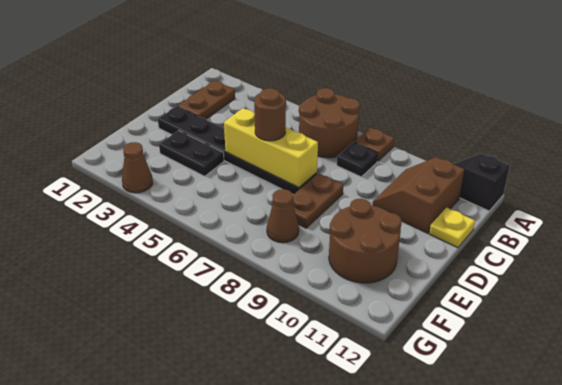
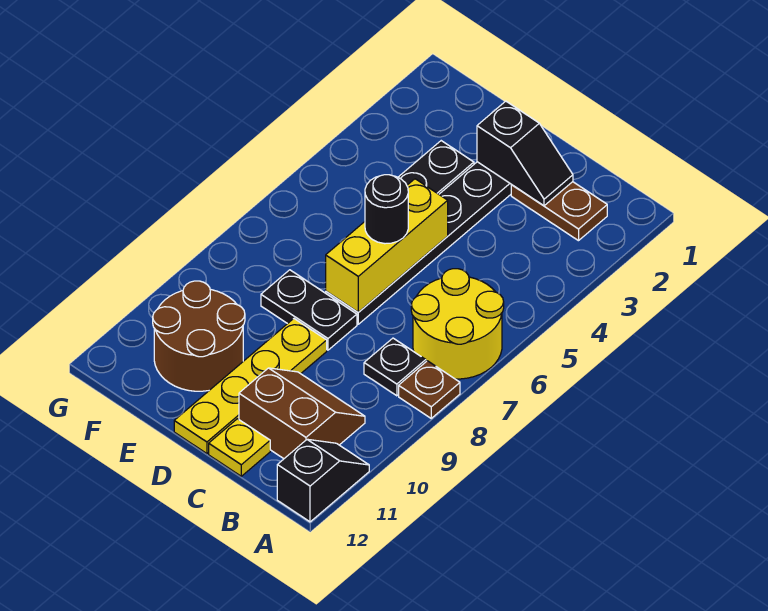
brown 2x2 round brick [299,88,360,158] -> yellow 2x2 round brick [411,269,504,379]
none -> black 1x2 slope [477,101,573,206]
brown 1x1 round brick [254,88,286,141] -> black 1x1 round brick [365,175,408,244]
brown 1x2 plate [293,173,343,228] -> black 1x2 plate [261,270,357,350]
none -> yellow 1x4 plate [174,319,327,454]
brown 1x1 cone [267,189,299,243] -> none
brown 1x1 cone [122,142,153,193] -> none

